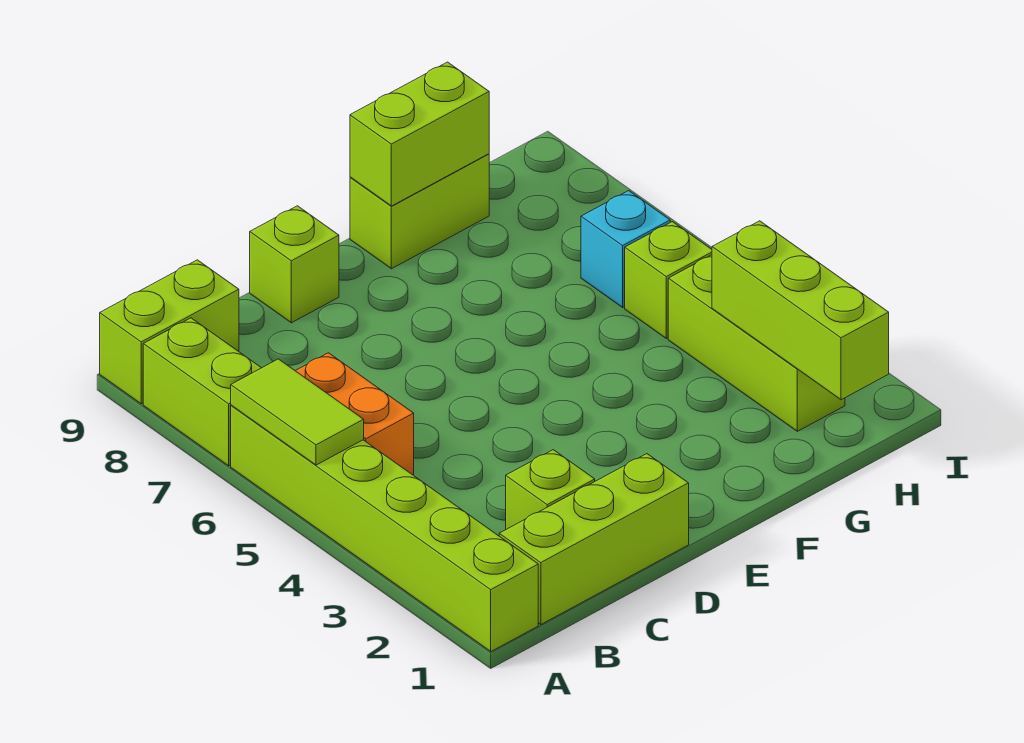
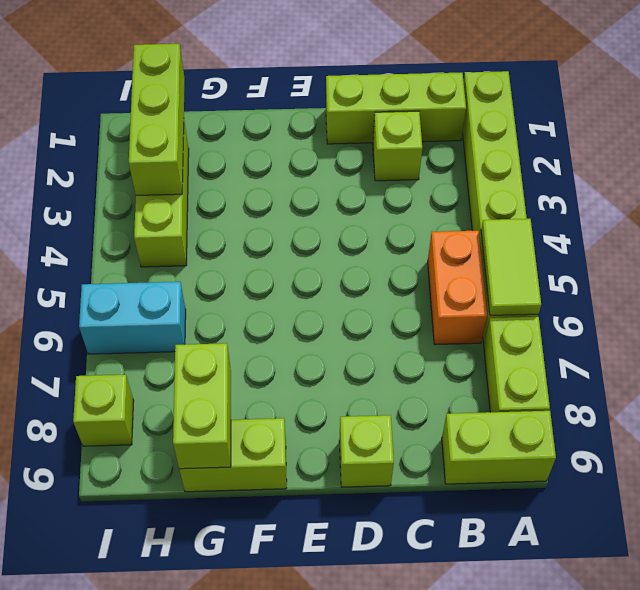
lime 1x2 brick [350,62,489,206] -> lime 1x2 brick turned to [173,343,231,469]
lime 1x1 brick [625,222,712,338] -> lime 1x1 brick moved to [73,375,134,446]
cyan 1x1 brick [581,191,670,307] -> cyan 1x2 brick [79,282,186,354]

